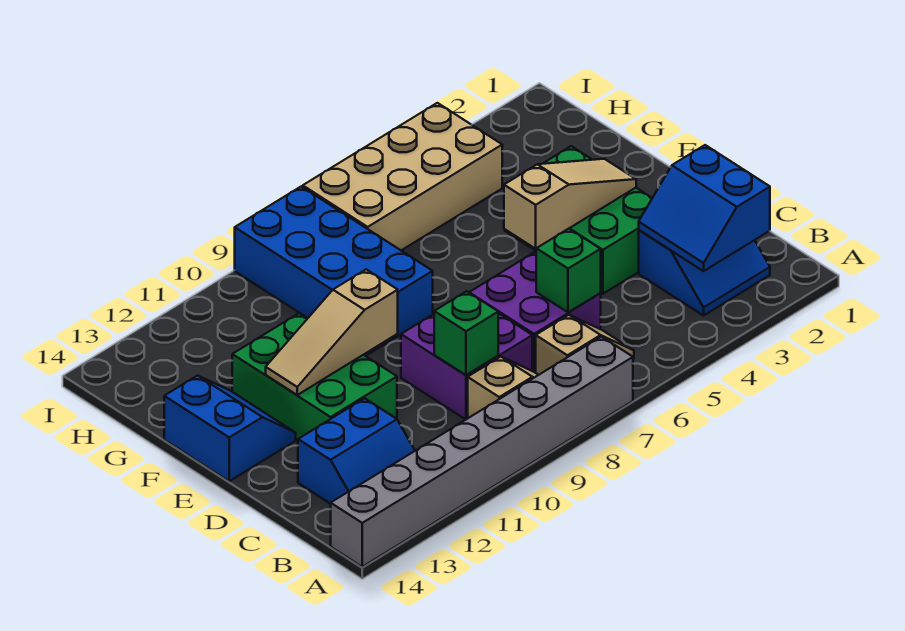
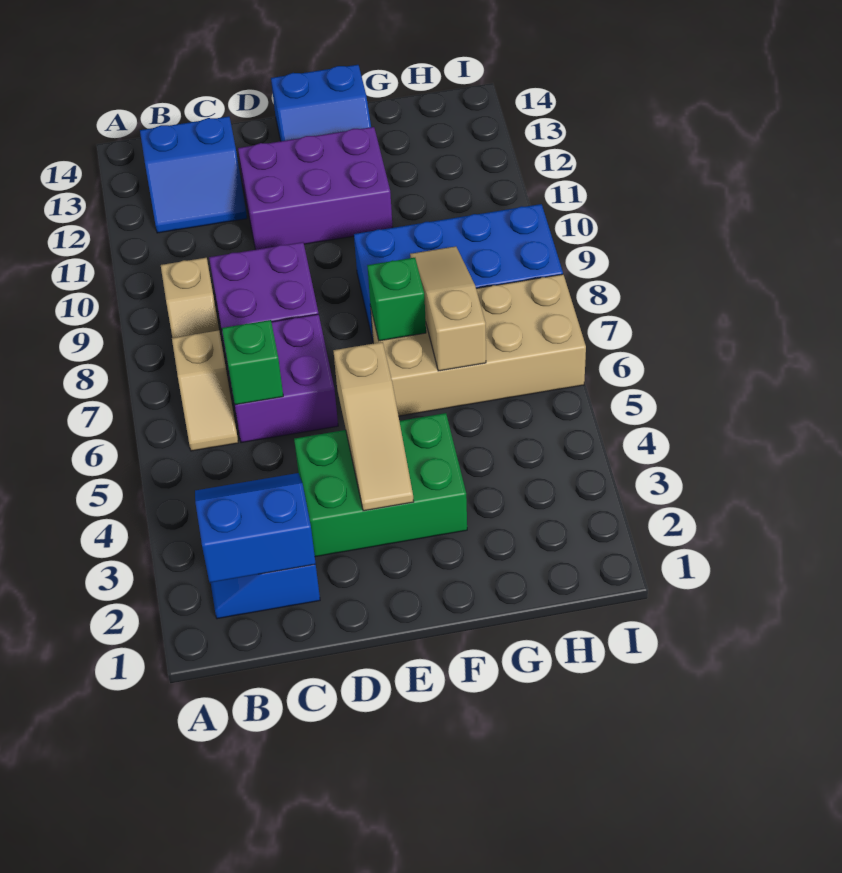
grey 1x8 brick [331,337,633,567] -> none
blue 2x2 slope [298,398,415,504] -> blue 2x2 slope turned to [140,116,247,233]
green 1x1 brick [434,291,498,375] -> green 1x1 brick moved to [367,258,426,341]
green 2x3 brick [232,313,397,440] -> purple 2x3 brick [238,127,393,250]
tan 1x3 slope [266,269,398,395] -> tan 1x3 slope moved to [410,246,486,371]
tan 2x4 brick [303,103,502,250] -> tan 2x4 brick turned to [371,274,586,416]

